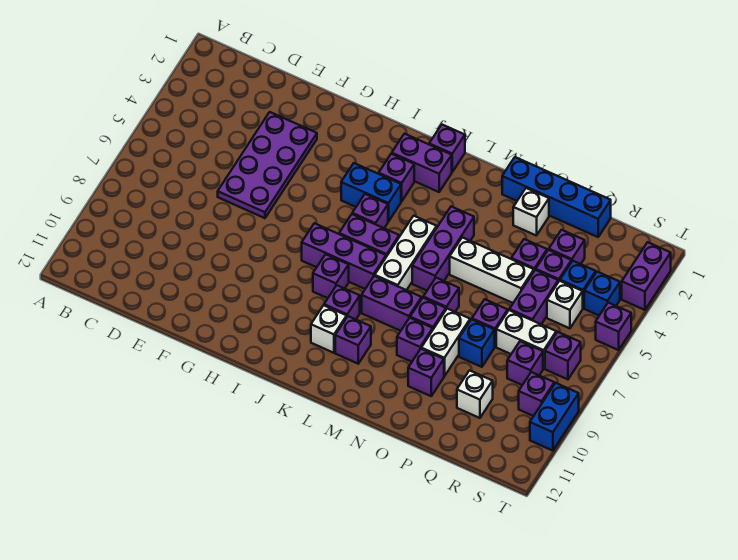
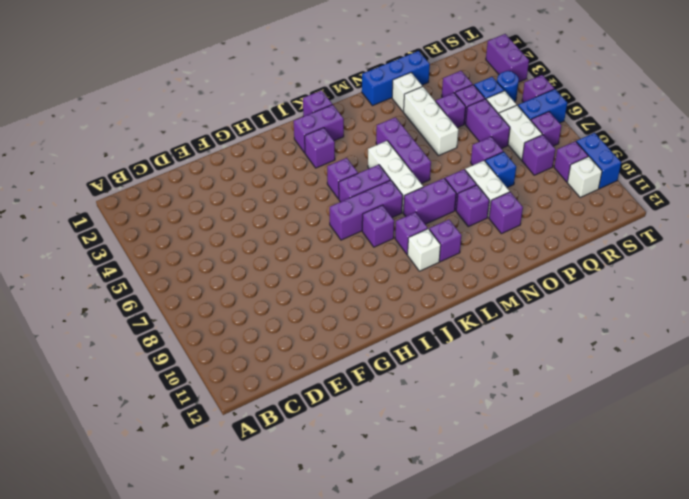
purple 2x4 plate [218,112,317,218] -> none
blue 1x2 brick [341,163,401,221] -> blue 1x2 brick moved to [518,89,567,123]
blue 1x4 brick [502,157,611,237] -> blue 1x3 brick [362,51,430,106]
white 1x3 brick [450,237,534,303] -> white 1x3 brick turned to [404,86,458,156]
purple 1x1 brick [423,278,459,312] -> none
white 1x2 brick [496,310,556,369] -> white 1x2 brick turned to [499,105,542,160]
white 1x1 brick [457,370,493,418] -> white 1x1 brick moved to [567,156,602,198]
blue 1x1 brick [584,272,620,315] -> blue 1x1 round brick [497,71,519,102]

